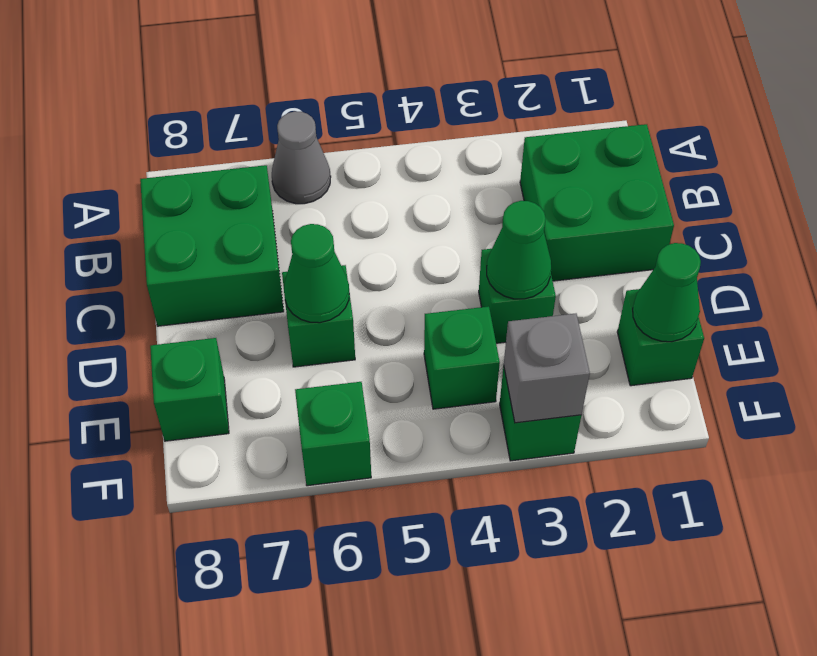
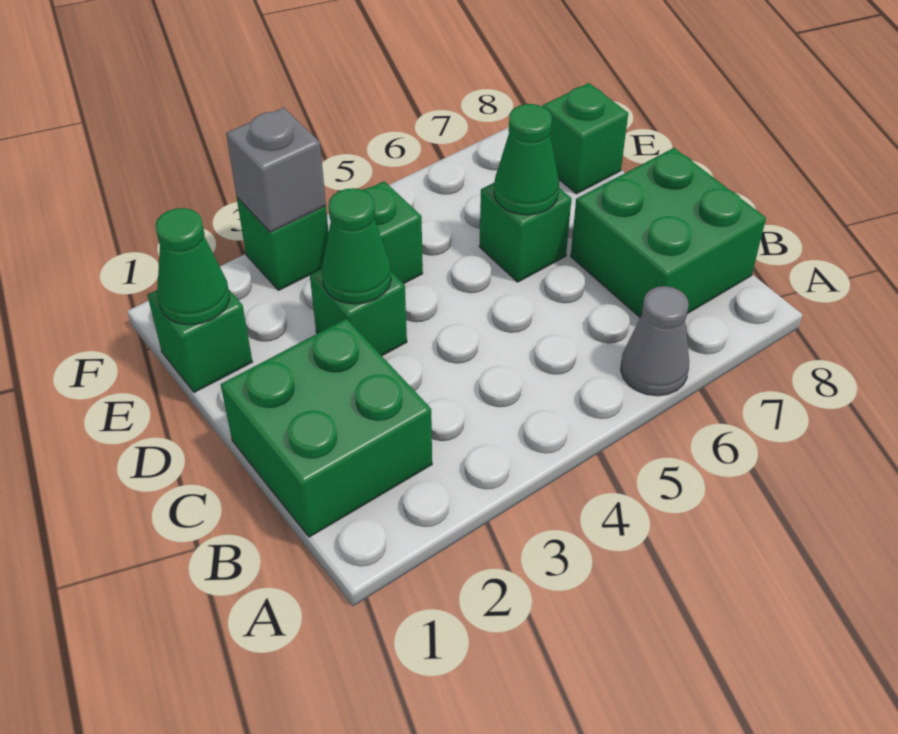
green 1x1 brick [295,382,371,486] -> none

